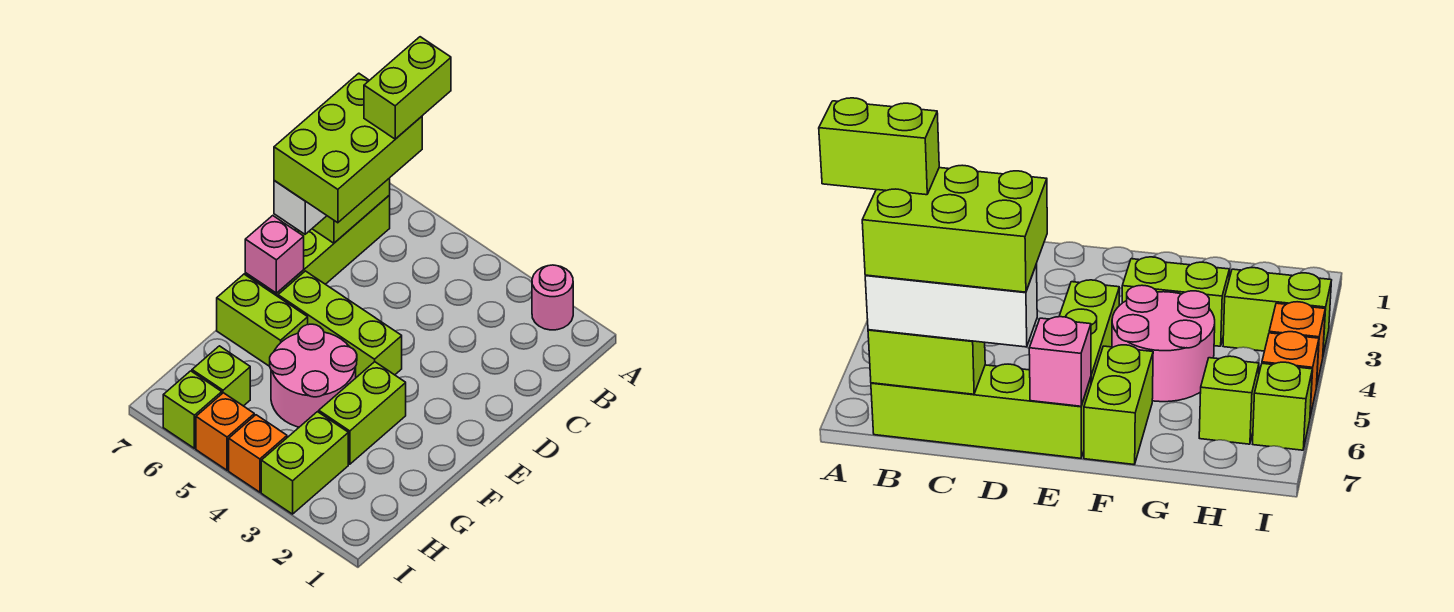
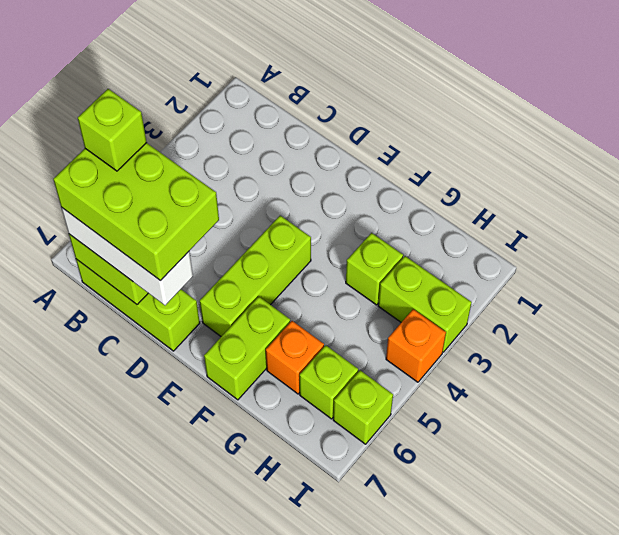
pink 1x1 round brick [532,265,573,330] -> none
lime 1x2 brick [364,37,451,139] -> lime 1x1 brick [78,89,147,171]
lime 1x4 brick [245,195,390,296] -> lime 1x3 brick [76,259,200,351]
pink 1x1 brick [245,216,304,293] -> none
lime 1x2 brick [319,362,406,464] -> lime 1x1 brick [346,233,403,305]
pink 2x2 round brick [270,324,357,427] -> none
orange 1x1 brick [196,393,254,470] -> orange 1x1 brick moved to [266,321,324,394]

